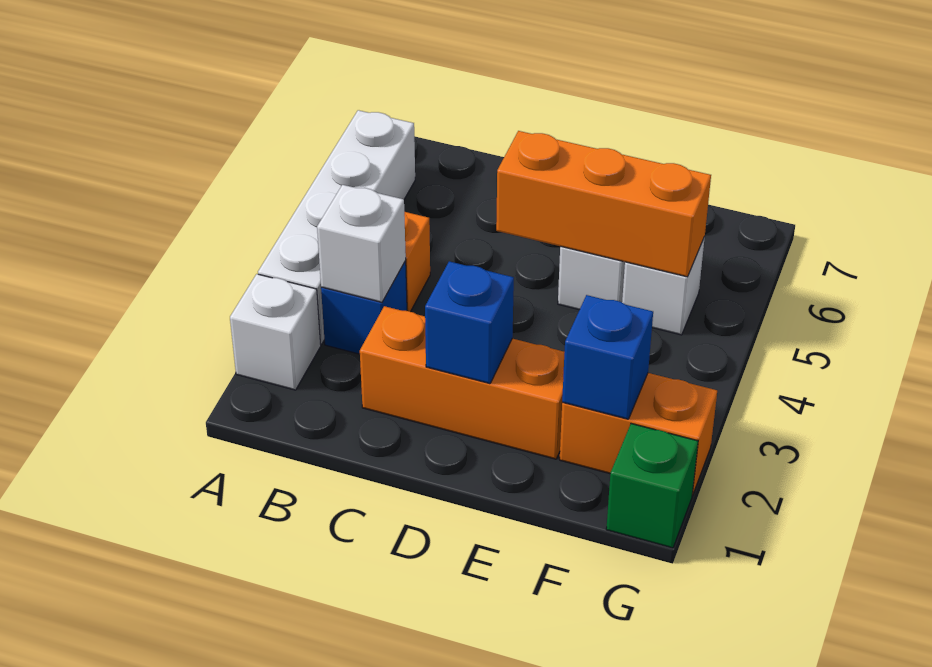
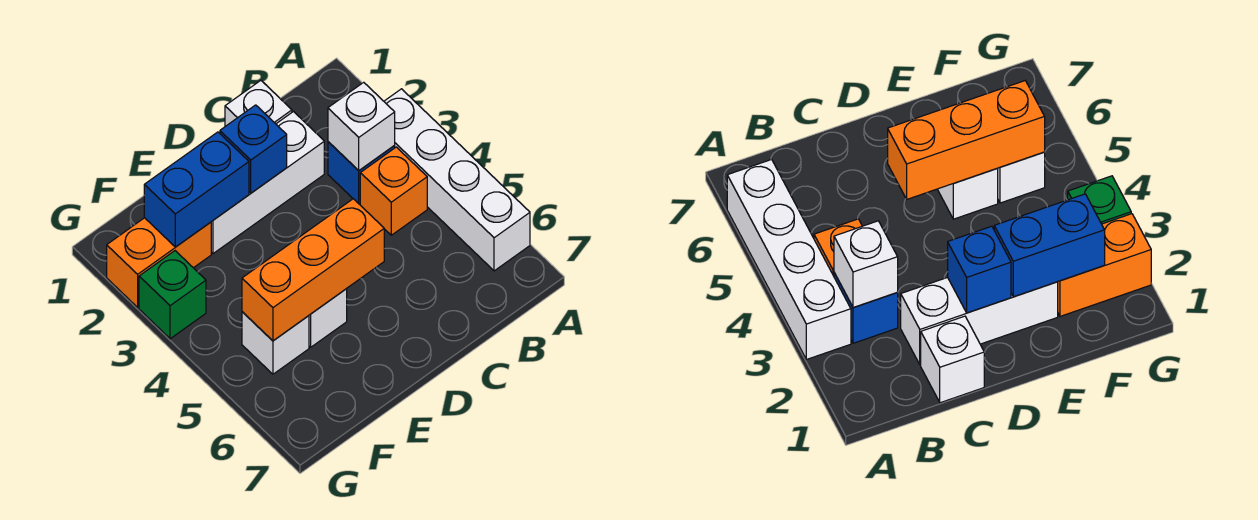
white 1x1 brick [230,274,321,390] -> white 1x1 brick moved to [225,80,292,126]
orange 1x3 brick [360,306,565,459] -> white 1x3 brick [211,112,324,254]
blue 1x1 brick [562,295,653,419] -> blue 1x2 brick [144,132,249,247]
green 1x1 brick [606,424,698,548] -> green 1x1 brick moved to [139,251,206,339]

